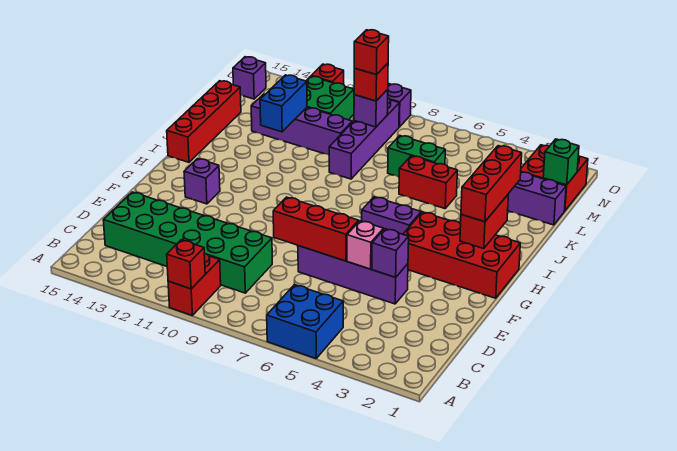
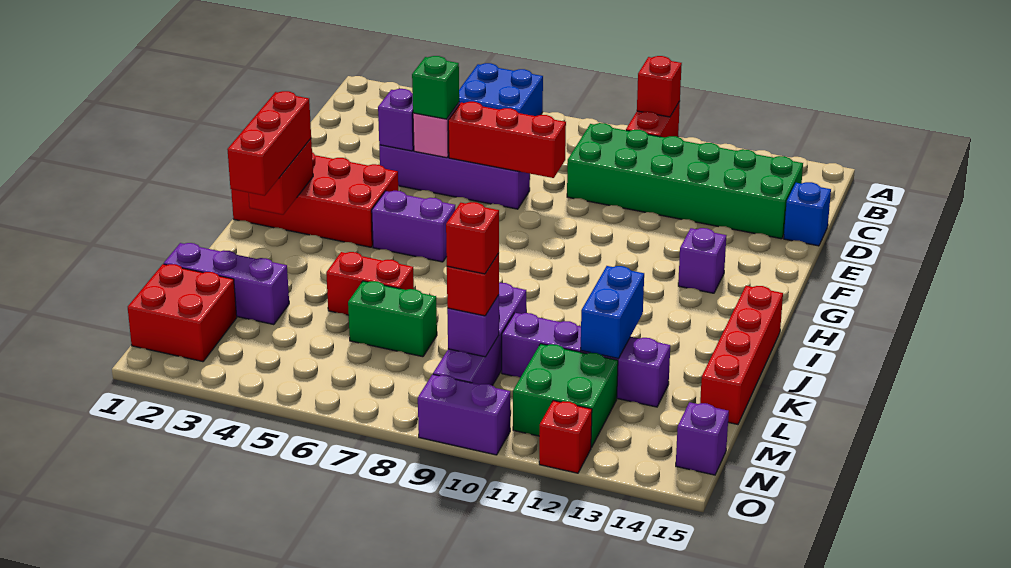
none -> blue 1x1 brick [784,182,831,246]
green 1x1 brick [543,139,579,185] -> green 1x1 brick moved to [412,56,459,119]

